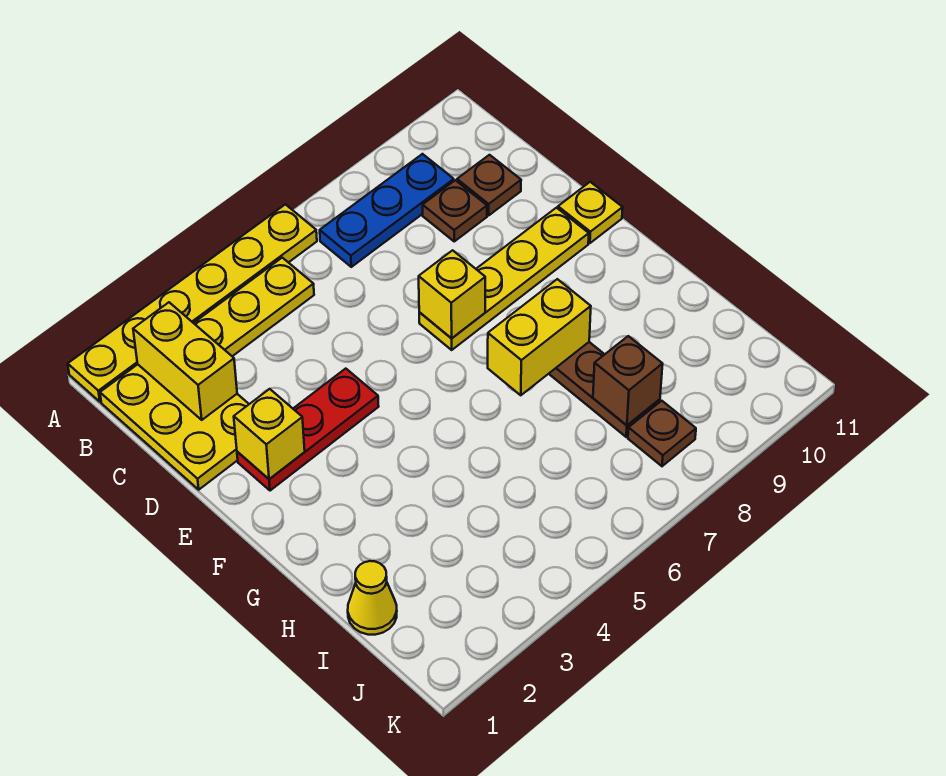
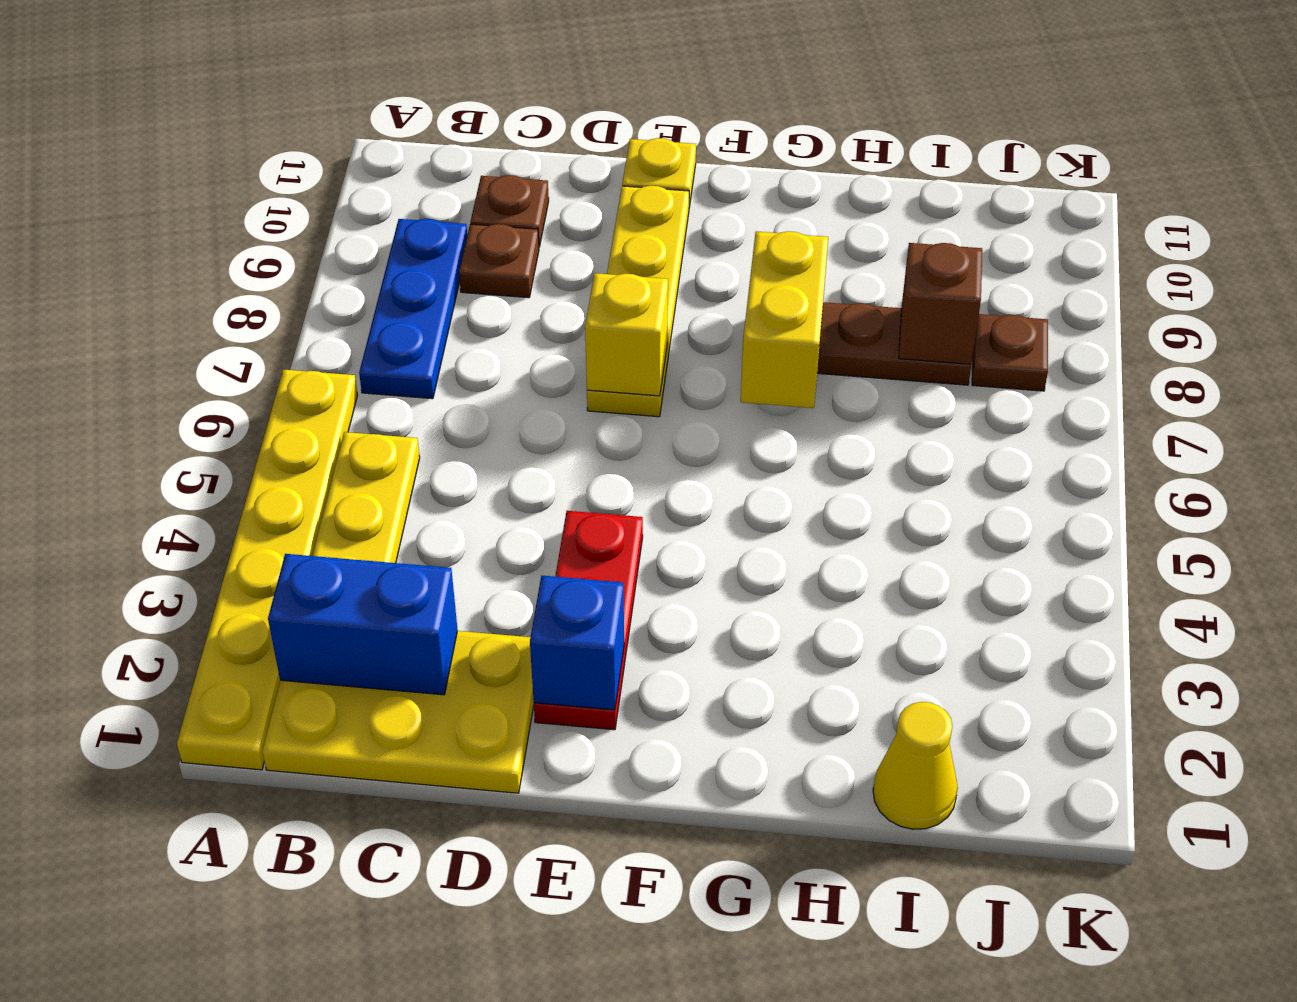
yellow 1x2 brick [133,302,237,420] -> blue 1x2 brick [268,554,458,695]
yellow 1x1 brick [234,389,305,479] -> blue 1x1 brick [530,576,624,710]

